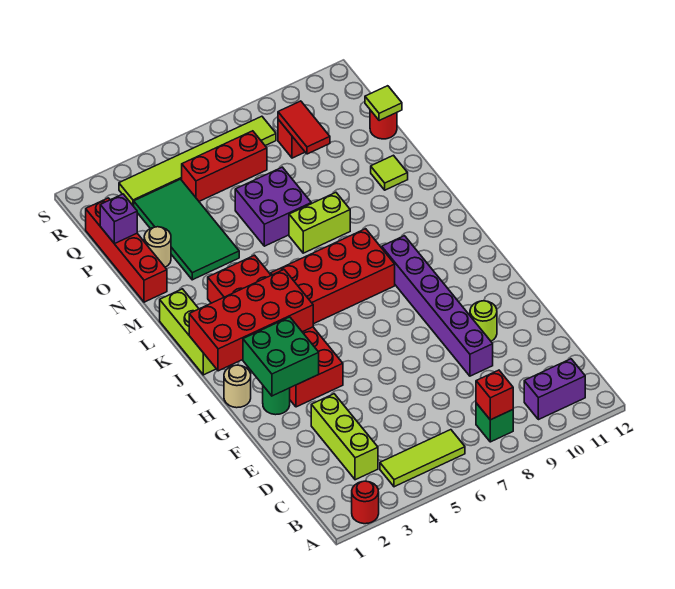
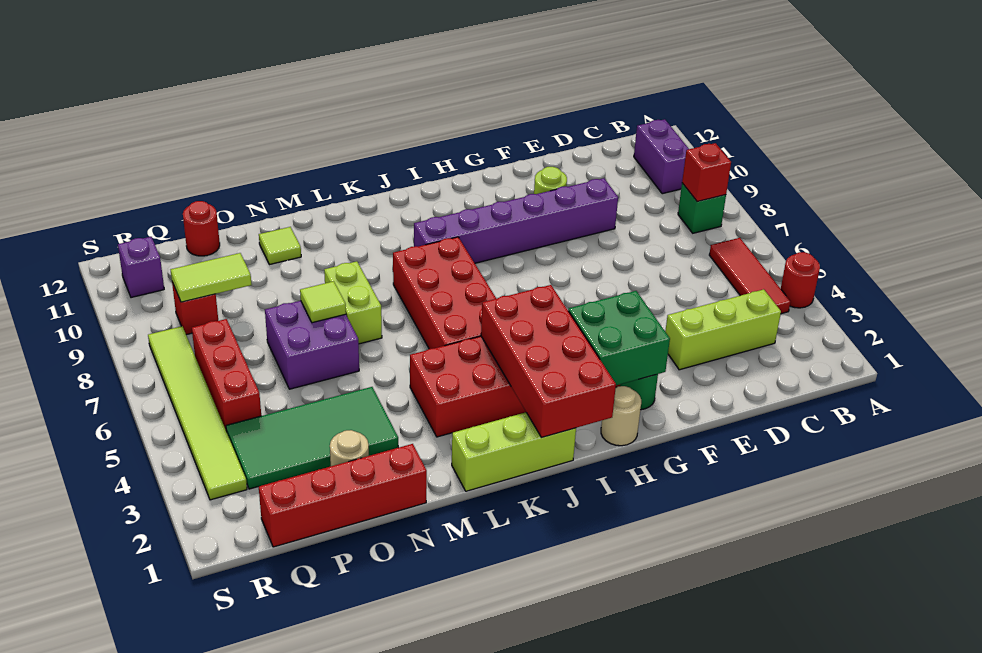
red 1x1 round brick [352,481,379,524] -> red 1x1 round brick moved to [781,252,820,308]
lime 1x3 tile [380,430,465,487] -> red 1x3 tile [709,238,790,314]
purple 1x1 brick [100,194,137,244] -> purple 1x1 brick moved to [118,237,164,298]
red 1x2 tile [278,101,330,154] -> lime 1x2 tile [171,253,252,302]
lime 1x1 tile [365,86,402,121] -> lime 1x1 tile moved to [300,281,346,323]

